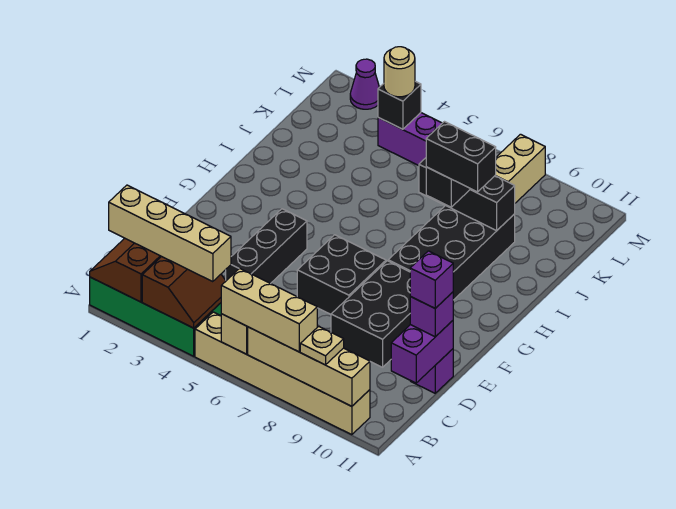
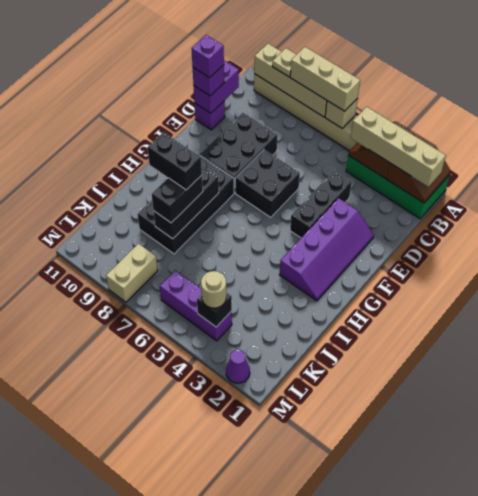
none -> purple 2x4 slope [280,198,374,301]
black 1x3 brick [419,158,515,231] -> black 1x3 brick turned to [154,165,219,239]

